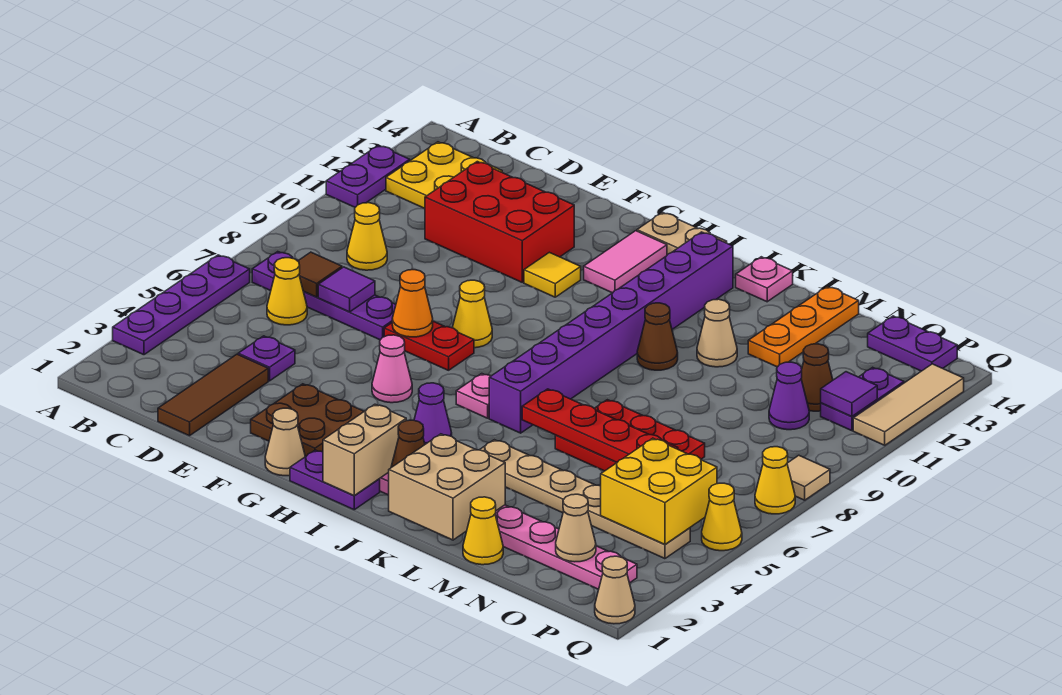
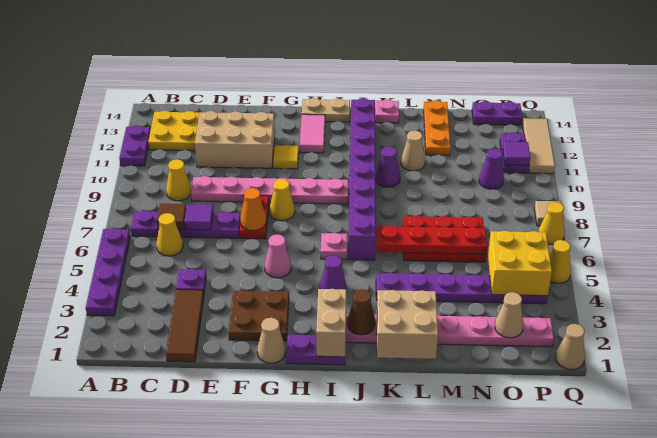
none -> pink 1x6 plate [191,176,349,204]
red 2x3 brick [425,162,574,282] -> tan 2x3 brick [195,111,275,168]
red 1x2 plate [384,321,474,370] -> red 1x2 plate turned to [240,196,269,239]
tan 1x6 plate [480,440,690,559] -> purple 1x6 plate [376,273,548,304]
brown 1x1 cone [637,303,678,370] -> purple 1x1 cone [376,147,400,187]
yellow 1x1 cone [463,497,503,565] -> none
brown 1x1 cone [801,344,833,411] -> none

